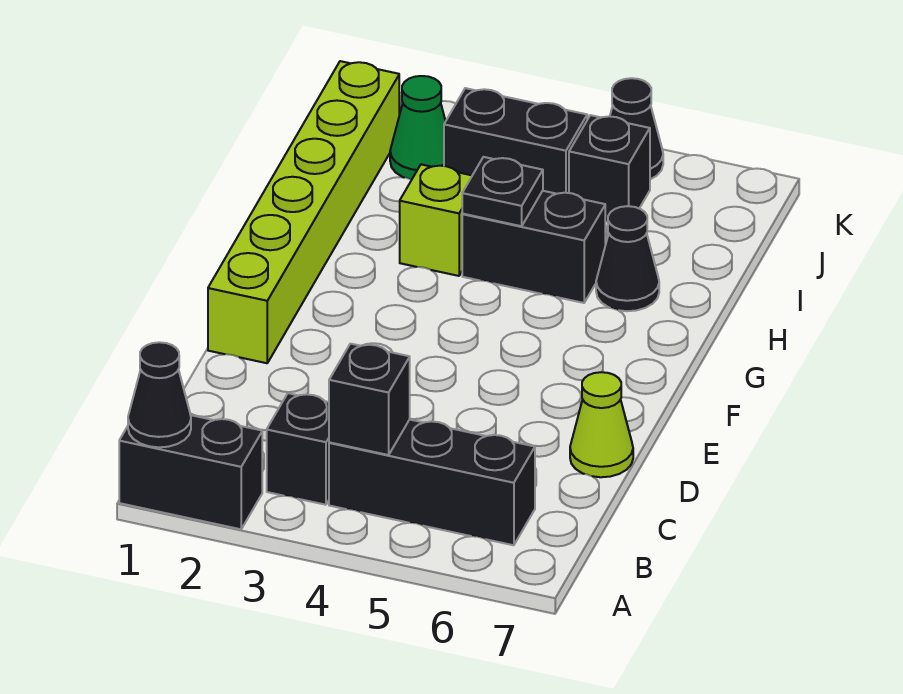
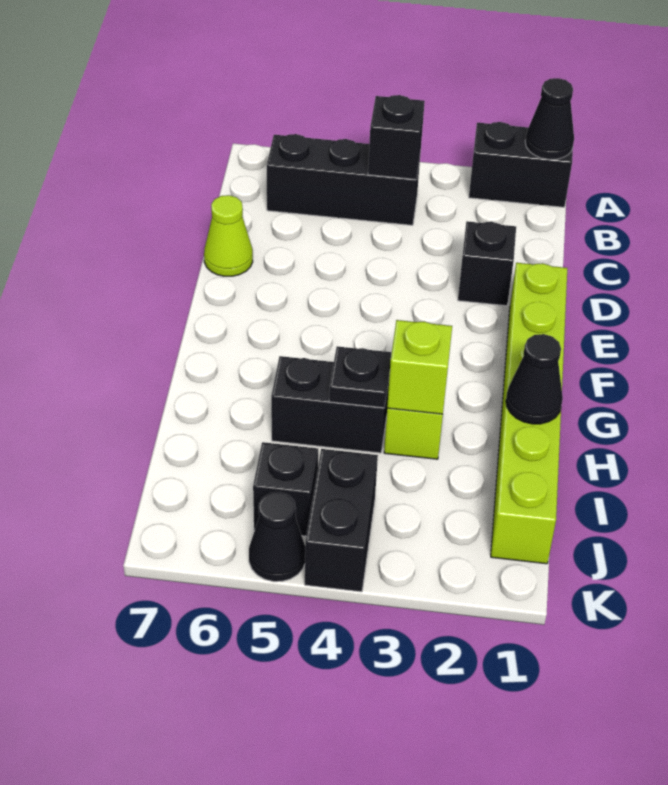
black 1x1 brick [267,393,329,505] -> black 1x1 brick moved to [458,221,516,306]
none -> lime 1x1 brick [387,320,452,415]
black 1x1 cone [596,206,659,311] -> black 1x1 cone moved to [506,334,563,424]
green 1x1 cone [390,76,446,180] -> none
black 1x2 brick [444,88,587,194] -> black 1x2 brick turned to [305,449,378,592]

